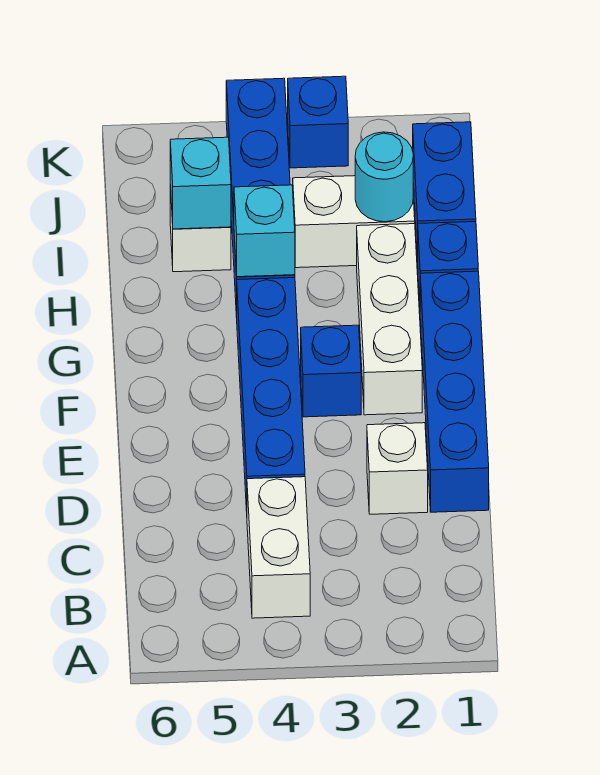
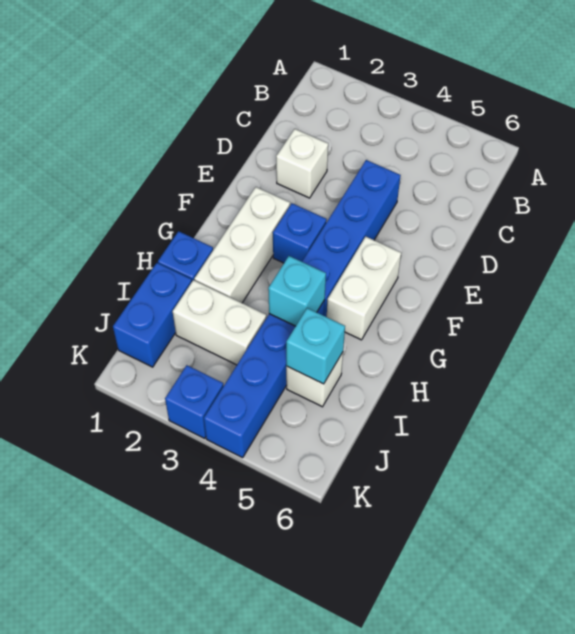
white 1x2 brick [247,477,310,618] -> white 1x2 brick moved to [327,237,401,340]
blue 1x4 brick [420,271,489,512] -> none
cyan 1x1 round brick [355,132,413,222] -> none

